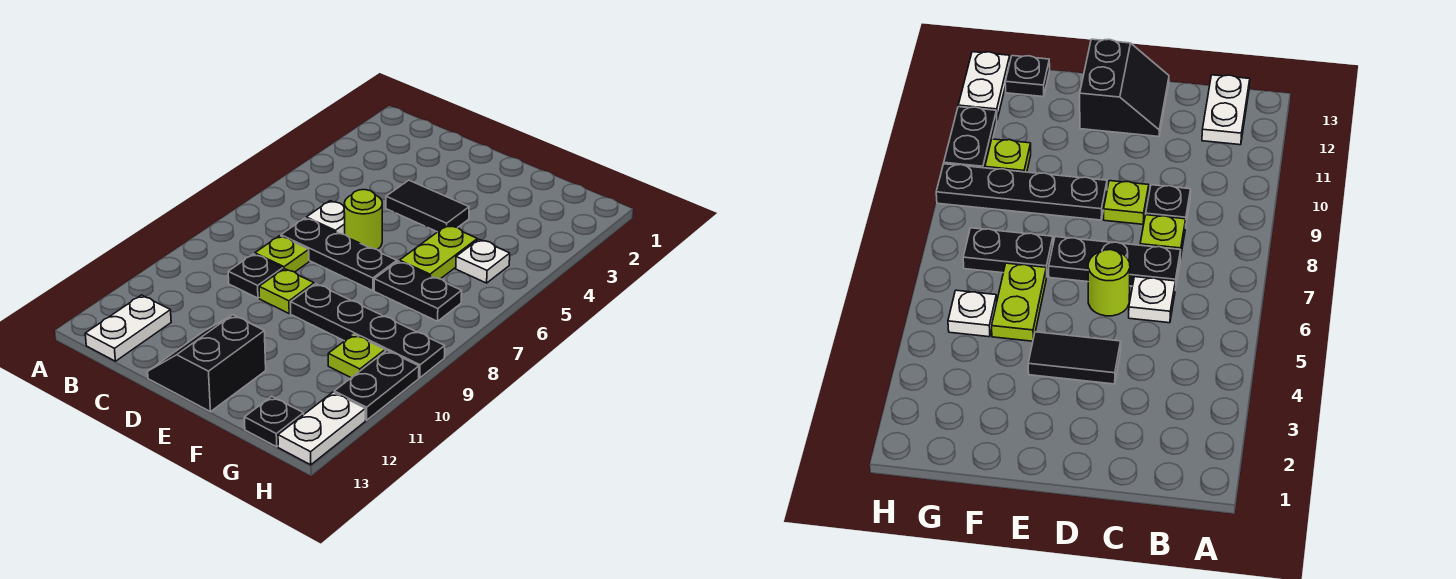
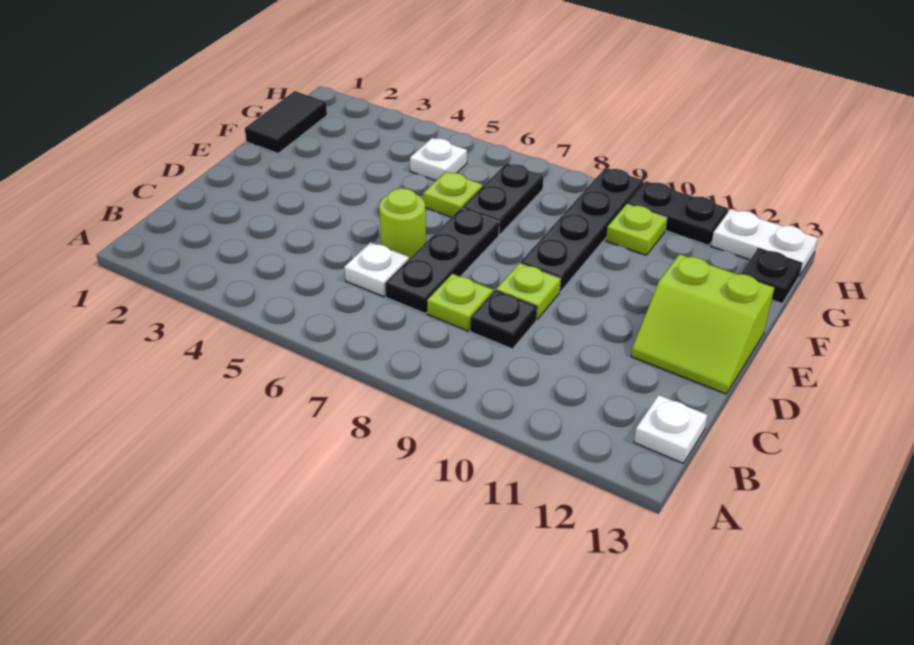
white 1x2 plate [85,295,171,361] -> white 1x1 plate [634,395,707,463]
black 1x2 tile [386,180,469,232] -> black 1x2 tile moved to [245,91,327,153]
black 2x2 slope [148,315,266,412] -> lime 2x2 slope [631,254,774,394]
lime 1x2 plate [400,225,477,279] -> lime 1x1 plate [423,172,482,217]

